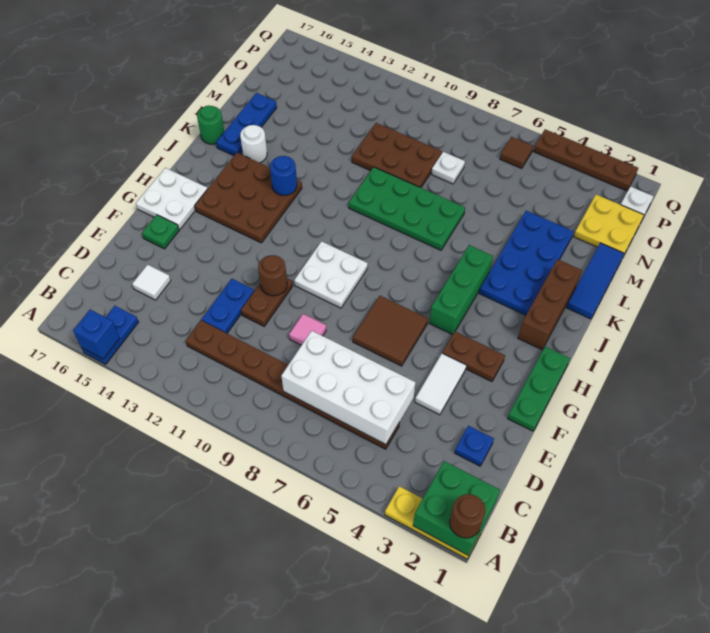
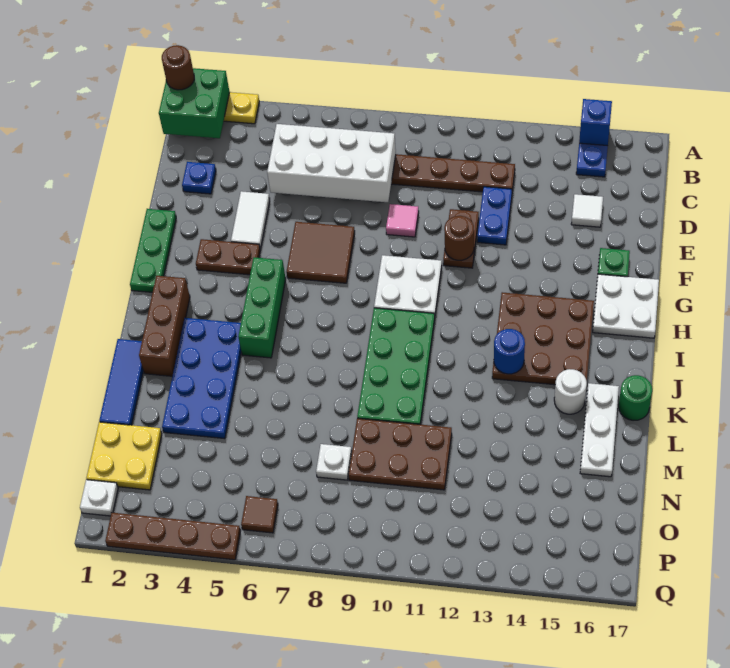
green 2x4 plate [349,167,465,250] -> green 2x4 plate turned to [357,308,435,424]
blue 1x3 plate [216,93,277,156] -> white 1x3 plate [580,383,619,477]

